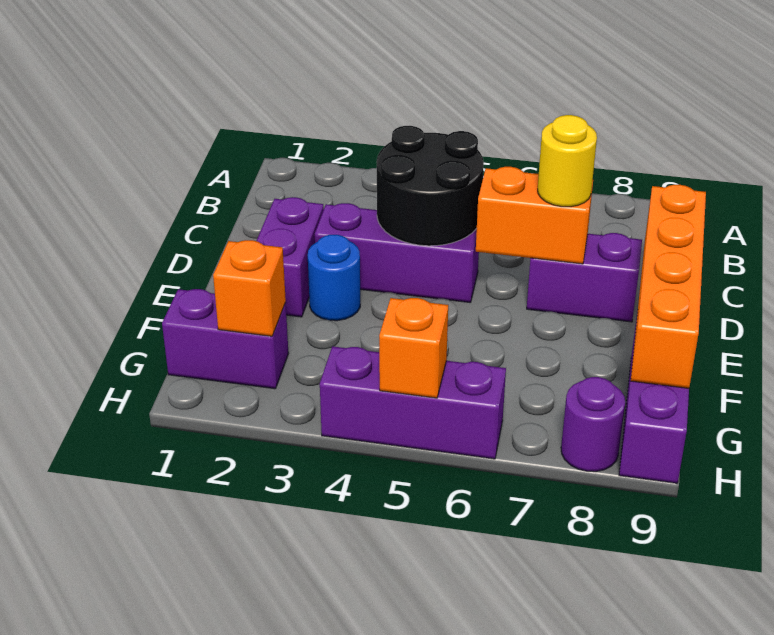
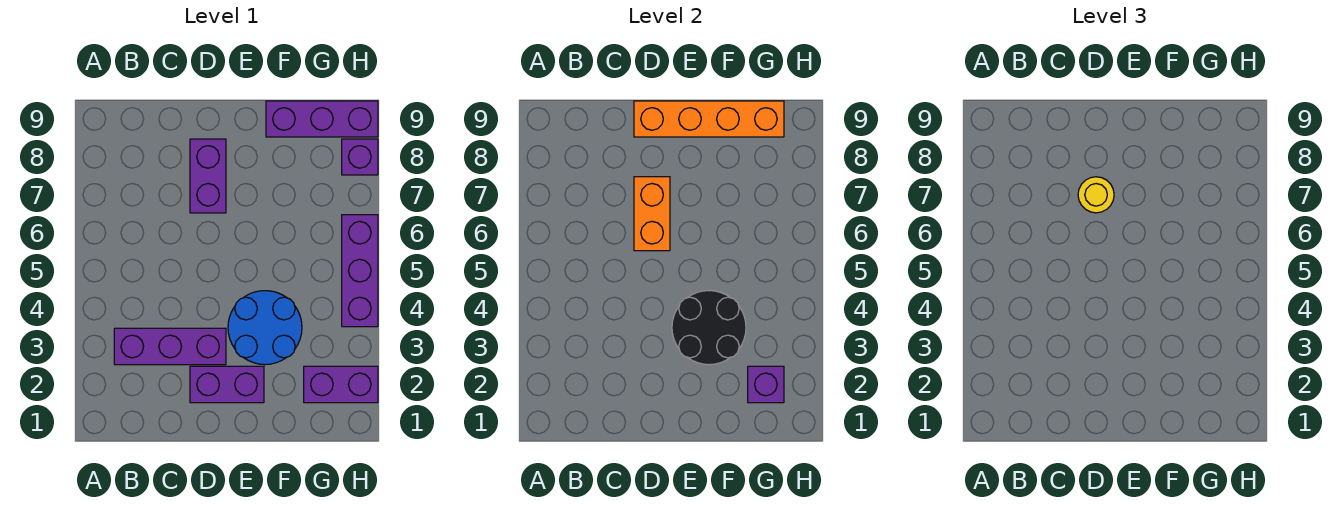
black 2x2 round brick [377,126,484,246] -> black 2x2 round brick moved to [672,291,746,365]
purple 1x3 brick [315,203,479,302] -> purple 1x3 brick turned to [114,328,226,365]
blue 1x1 round brick [308,235,360,321] -> blue 2x2 round brick [228,291,302,365]
purple 1x2 brick [162,289,288,389] -> purple 1x2 brick turned to [304,366,378,403]
orange 1x1 brick [213,240,286,336] -> purple 1x1 brick [748,366,784,403]
orange 1x1 brick [379,298,448,398] -> none
purple 1x1 round brick [561,377,625,472] -> purple 1x1 brick [342,139,378,175]

